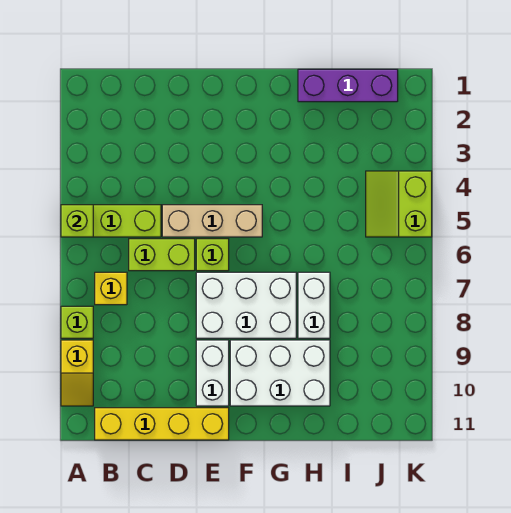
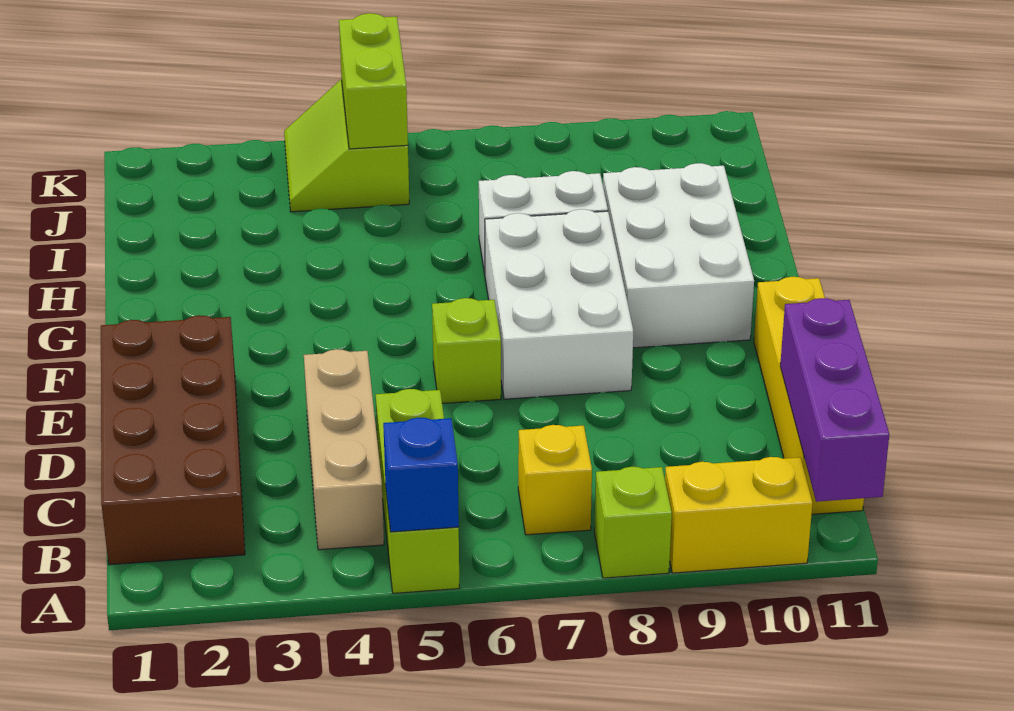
lime 1x1 brick [61,205,93,237] -> blue 1x1 brick [383,417,459,532]
yellow 1x2 slope [61,340,93,406] -> yellow 1x2 brick [665,457,813,573]
none -> brown 2x4 brick [101,315,245,565]
lime 1x2 brick [129,239,195,271] -> lime 1x2 brick moved to [339,13,408,149]
tan 1x3 brick [162,205,262,237] -> tan 1x3 brick moved to [304,349,384,550]
white 1x2 brick [196,340,229,406] -> none
purple 1x3 brick [298,69,398,102] -> purple 1x3 brick moved to [780,298,889,502]
lime 2x2 slope [366,171,432,237] -> lime 2x2 slope turned to [284,80,409,212]

